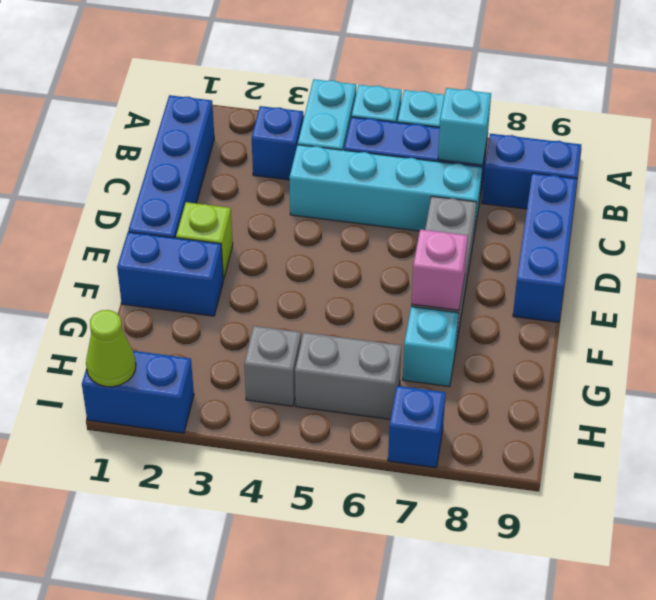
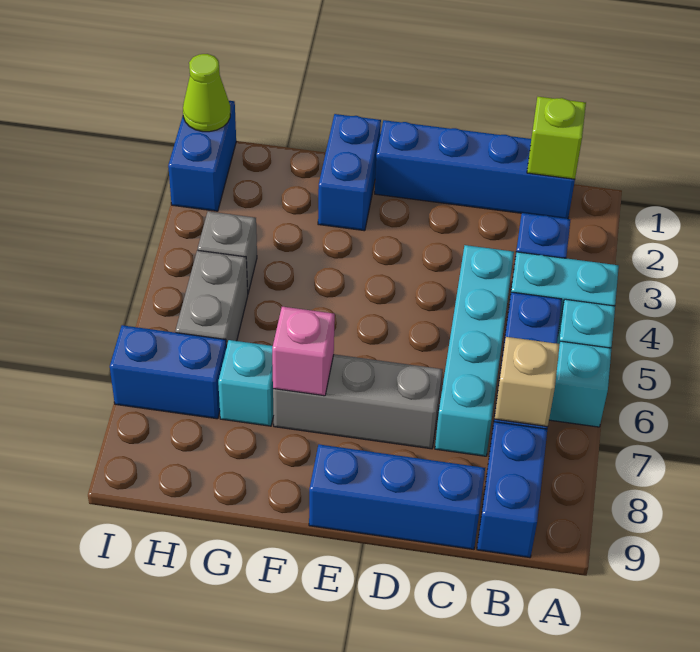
cyan 1x1 brick [438,88,491,165] -> tan 1x1 brick [495,337,560,427]
lime 1x1 brick [176,202,233,279] -> lime 1x1 brick moved to [527,97,586,179]
blue 1x1 brick [388,386,446,468] -> blue 1x2 brick [110,325,226,419]

